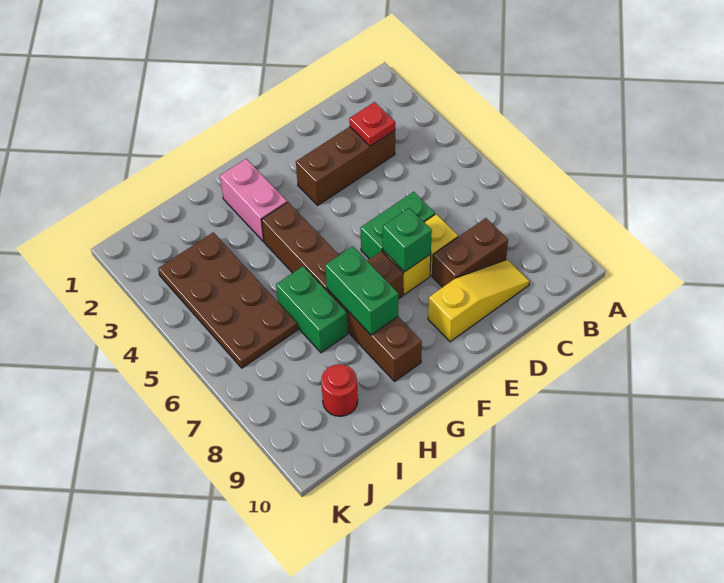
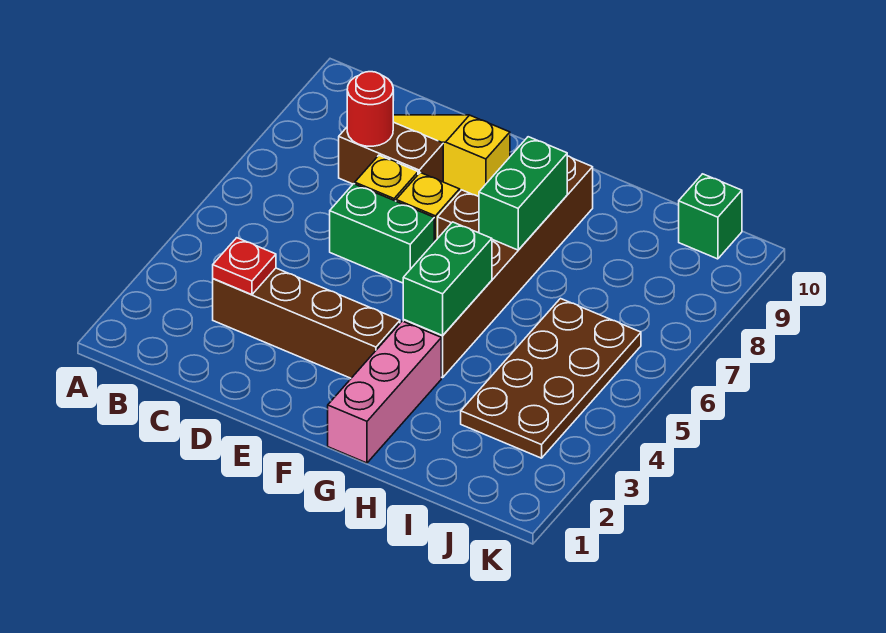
brown 1x3 brick [296,127,395,206] -> brown 1x4 brick [213,268,400,378]
green 1x1 brick [383,208,432,272] -> green 1x1 brick moved to [679,174,742,259]
pink 1x2 brick [220,159,287,241] -> pink 1x3 brick [328,321,441,463]
green 1x2 brick [276,266,348,353] -> green 1x2 brick moved to [403,222,492,335]
red 1x1 round brick [321,364,358,416] -> red 1x1 round brick moved to [347,72,393,146]

